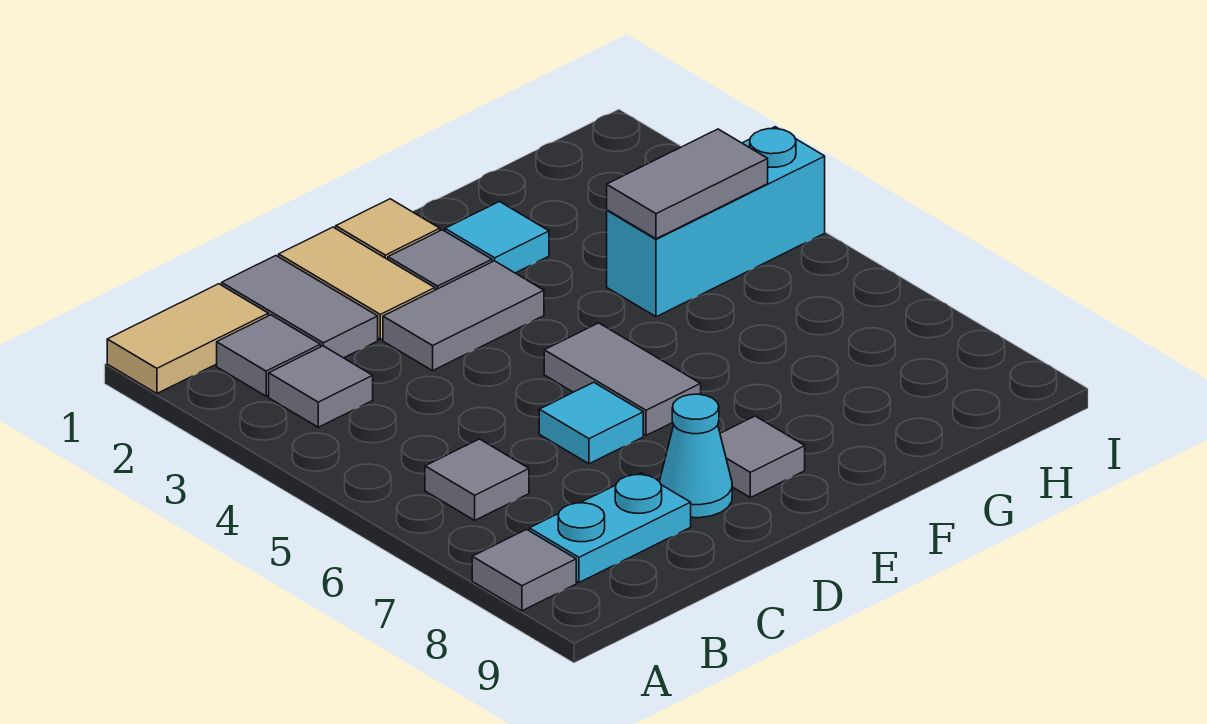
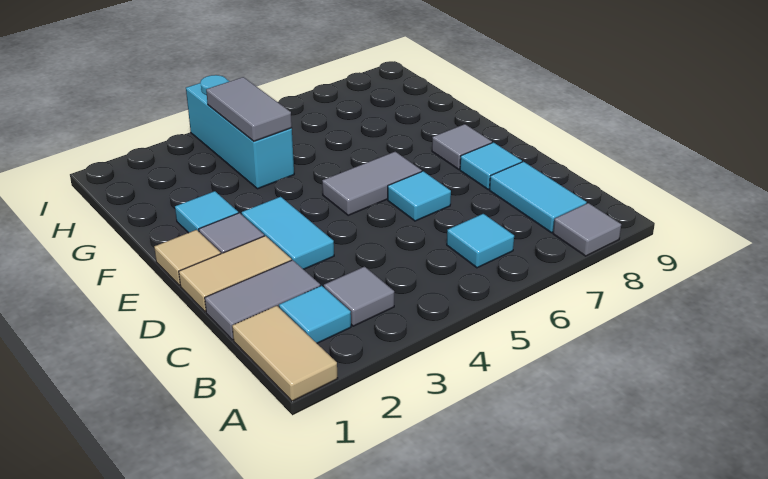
grey 1x1 tile [217,315,321,396] -> cyan 1x1 tile [279,286,351,343]
grey 1x1 tile [425,439,529,520] -> cyan 1x1 tile [447,214,514,268]
cyan 1x2 plate [529,473,691,582] -> cyan 1x2 tile [489,162,587,233]
grey 1x2 tile [383,261,544,371] -> cyan 1x2 tile [242,197,334,269]
cyan 1x1 cone [660,394,732,518] -> cyan 1x1 tile [460,142,522,189]

